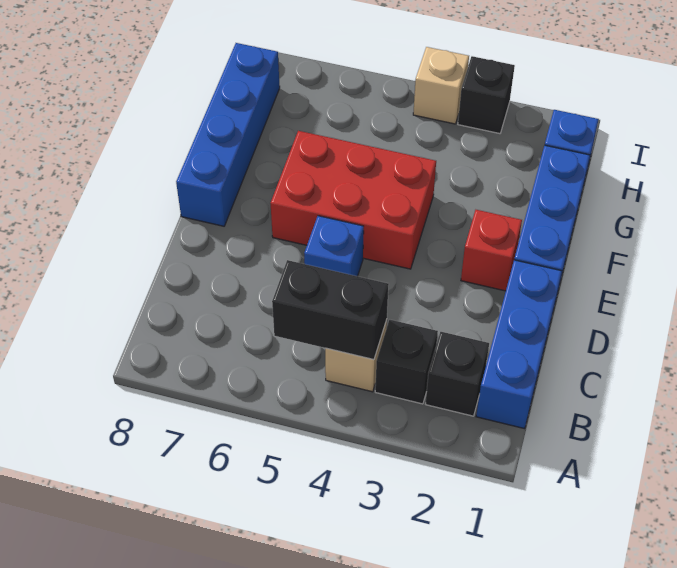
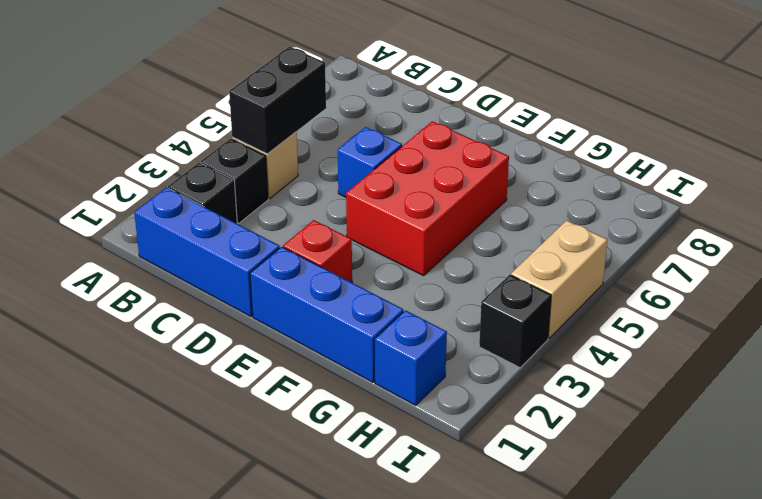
blue 1x4 brick [176,43,280,226] -> none
tan 1x1 brick [413,47,469,124] -> tan 1x2 brick [511,220,607,338]

